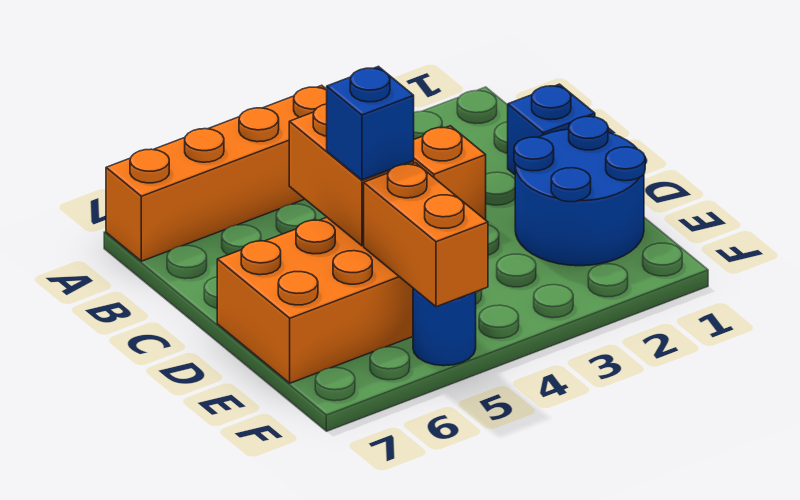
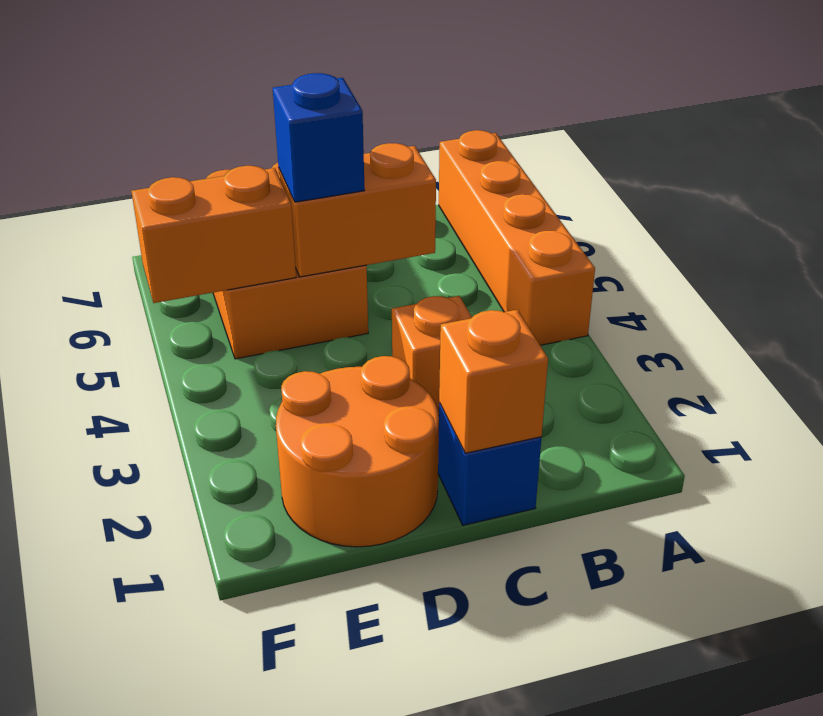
none -> orange 1x1 brick [439,310,548,453]
blue 2x2 round brick [514,117,645,266] -> orange 2x2 round brick [276,356,439,547]
blue 1x1 round brick [413,288,476,366] -> none

